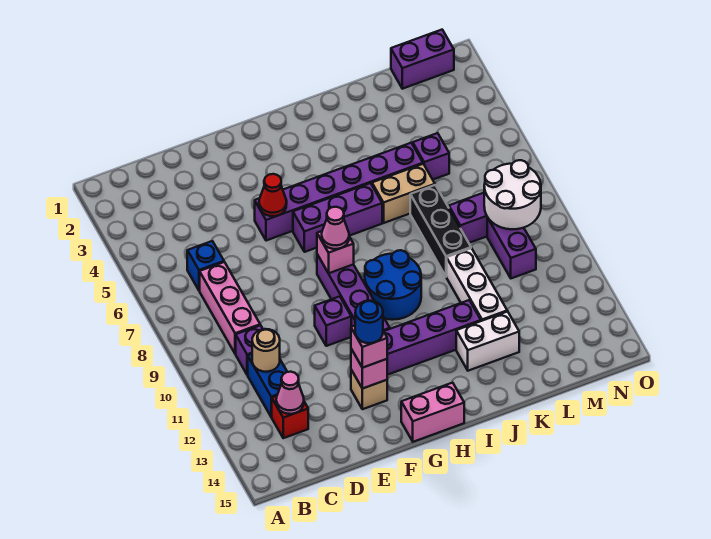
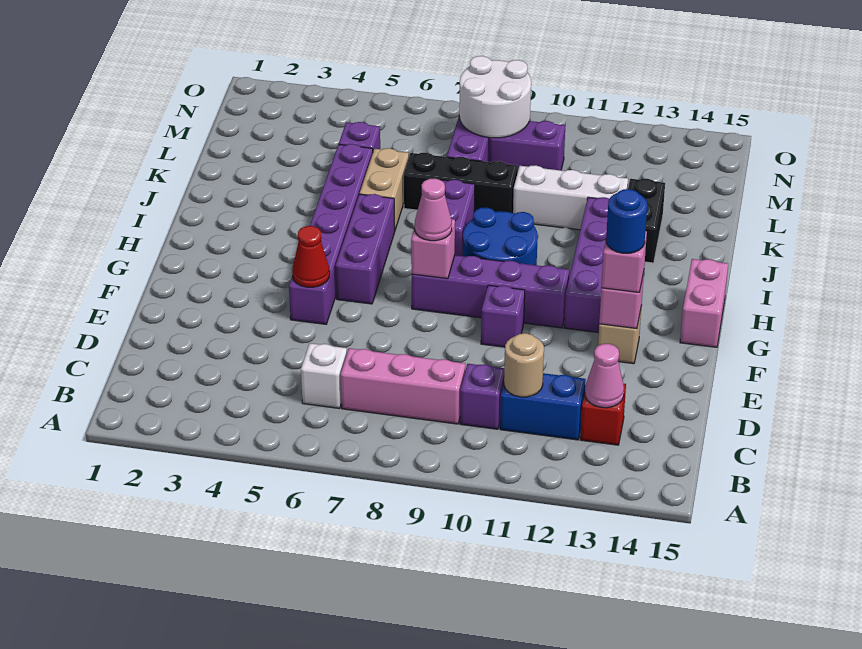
blue 1x1 brick [187,241,224,291] -> white 1x1 brick [301,343,347,408]
white 1x2 brick [456,311,519,371] -> black 1x2 brick [628,179,665,263]
purple 1x2 brick [391,30,454,89] -> purple 1x2 brick moved to [441,180,475,256]

